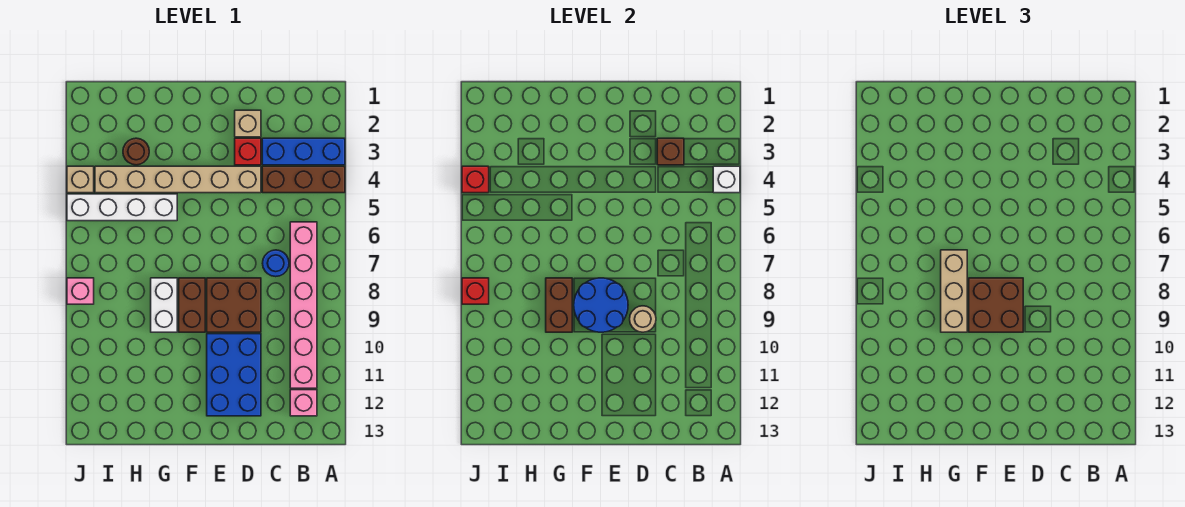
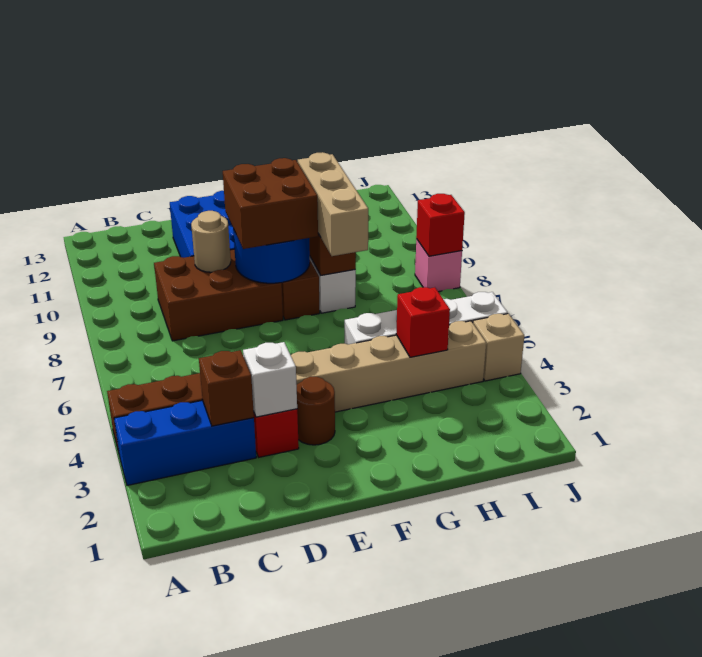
white 1x1 brick [713,166,740,193] -> white 1x1 brick moved to [243,342,297,417]
pink 1x6 brick [290,222,317,388] -> none
pink 1x1 brick [290,390,317,416] -> none
blue 1x1 round brick [262,250,289,277] -> none
tan 1x1 brick [235,110,261,137] -> none
brown 2x2 brick [207,278,261,332] -> brown 2x3 brick [154,249,283,341]
brown 1x1 round brick [123,138,149,165] -> brown 1x1 round brick moved to [297,377,335,445]
red 1x1 brick [462,166,489,193] -> red 1x1 brick moved to [396,287,450,357]

